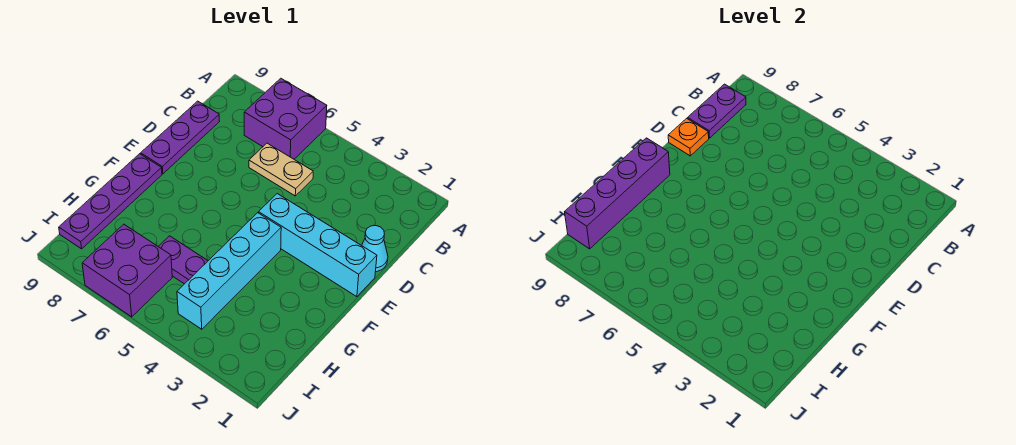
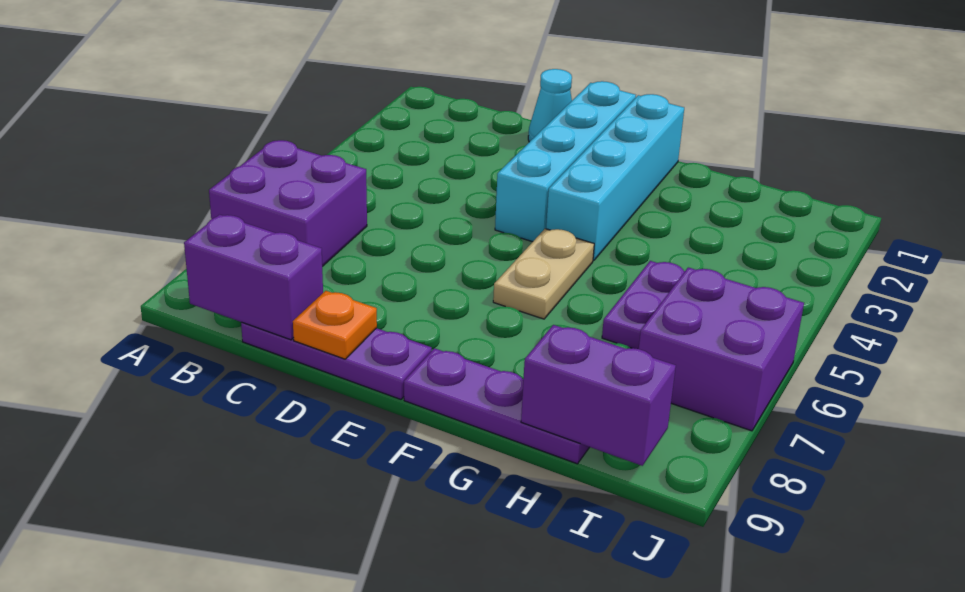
purple 1x2 plate [688,84,746,138] -> purple 1x2 brick [184,215,323,340]
tan 1x2 plate [249,143,313,196] -> tan 1x2 plate moved to [493,229,594,319]
cyan 1x4 brick [177,213,281,329] -> cyan 1x4 brick turned to [546,94,684,261]
purple 1x4 plate [59,154,162,249] -> purple 1x3 plate [404,348,589,464]
purple 1x4 brick [565,138,670,249] -> purple 1x2 brick [521,325,676,466]

